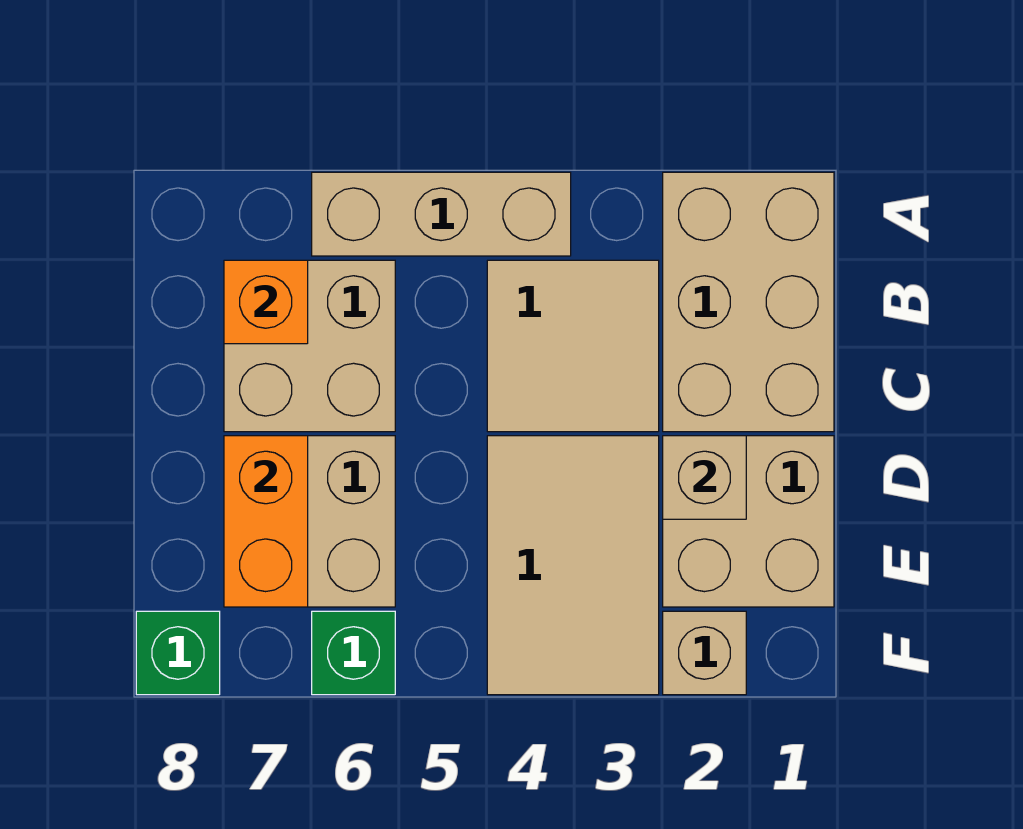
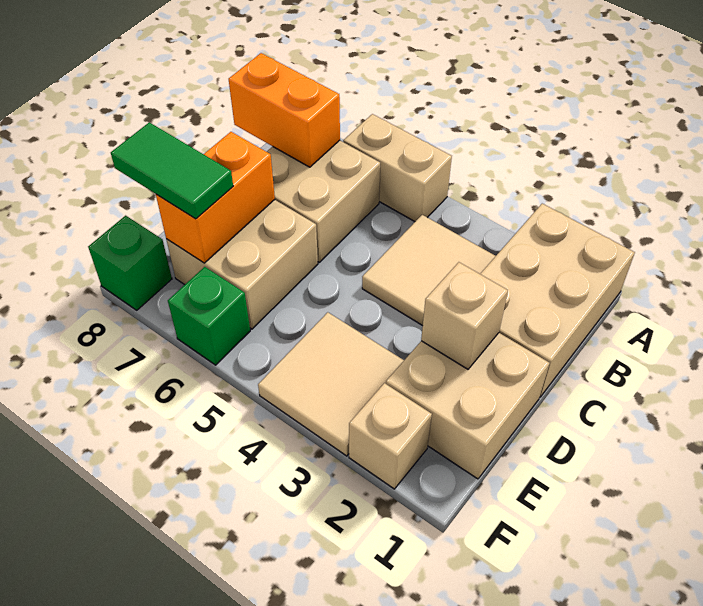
tan 1x3 brick [312,172,571,256] -> tan 1x2 brick [343,114,452,222]
orange 1x1 brick [224,260,308,344] -> orange 1x2 brick [229,53,340,167]
tan 2x3 tile [487,436,659,695] -> tan 2x2 tile [258,312,404,456]
none -> green 1x2 tile [111,122,233,219]

